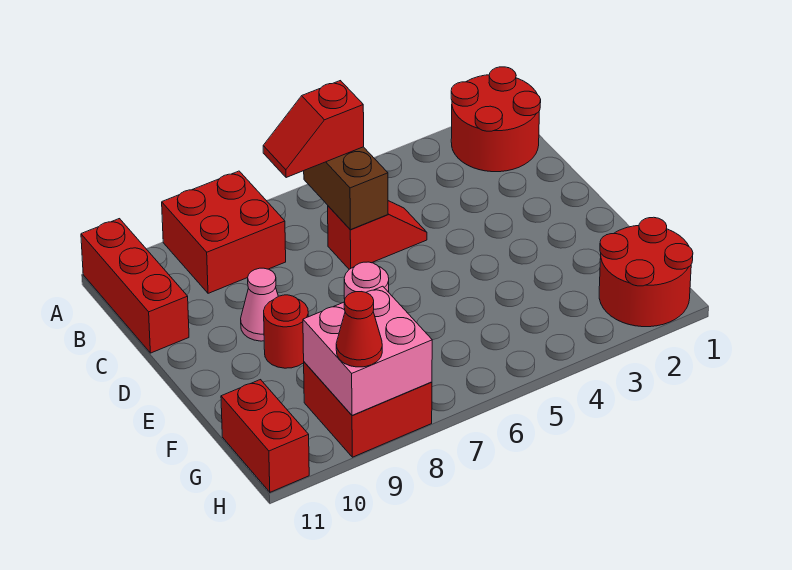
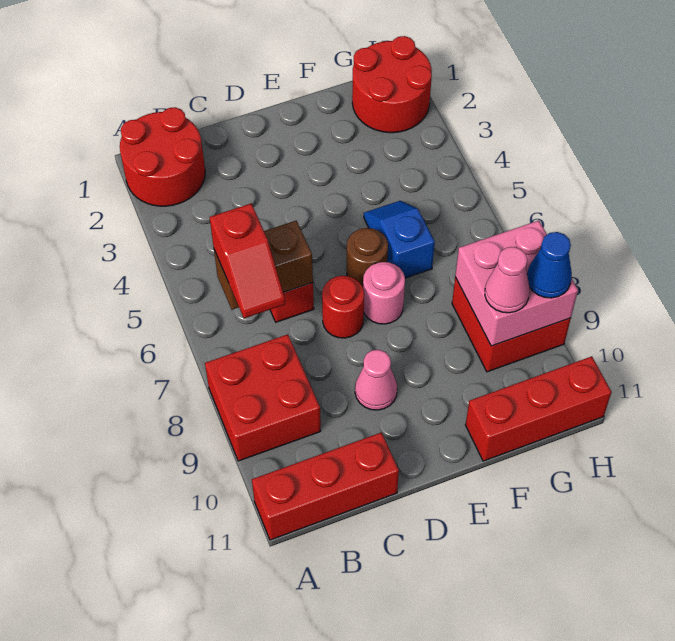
none -> brown 1x1 round brick [347,228,388,287]
red 1x1 round brick [264,295,308,368] -> red 1x1 round brick moved to [322,276,364,338]
none -> blue 1x2 slope [364,201,435,278]
none -> pink 1x1 cone [485,247,530,313]
red 1x2 brick [221,380,309,492] -> red 1x3 brick [466,356,612,461]
red 1x1 cone [336,292,382,367] -> blue 1x1 cone [527,232,572,298]

